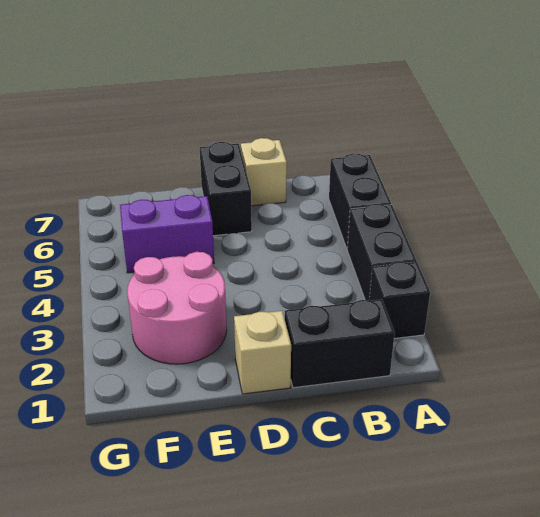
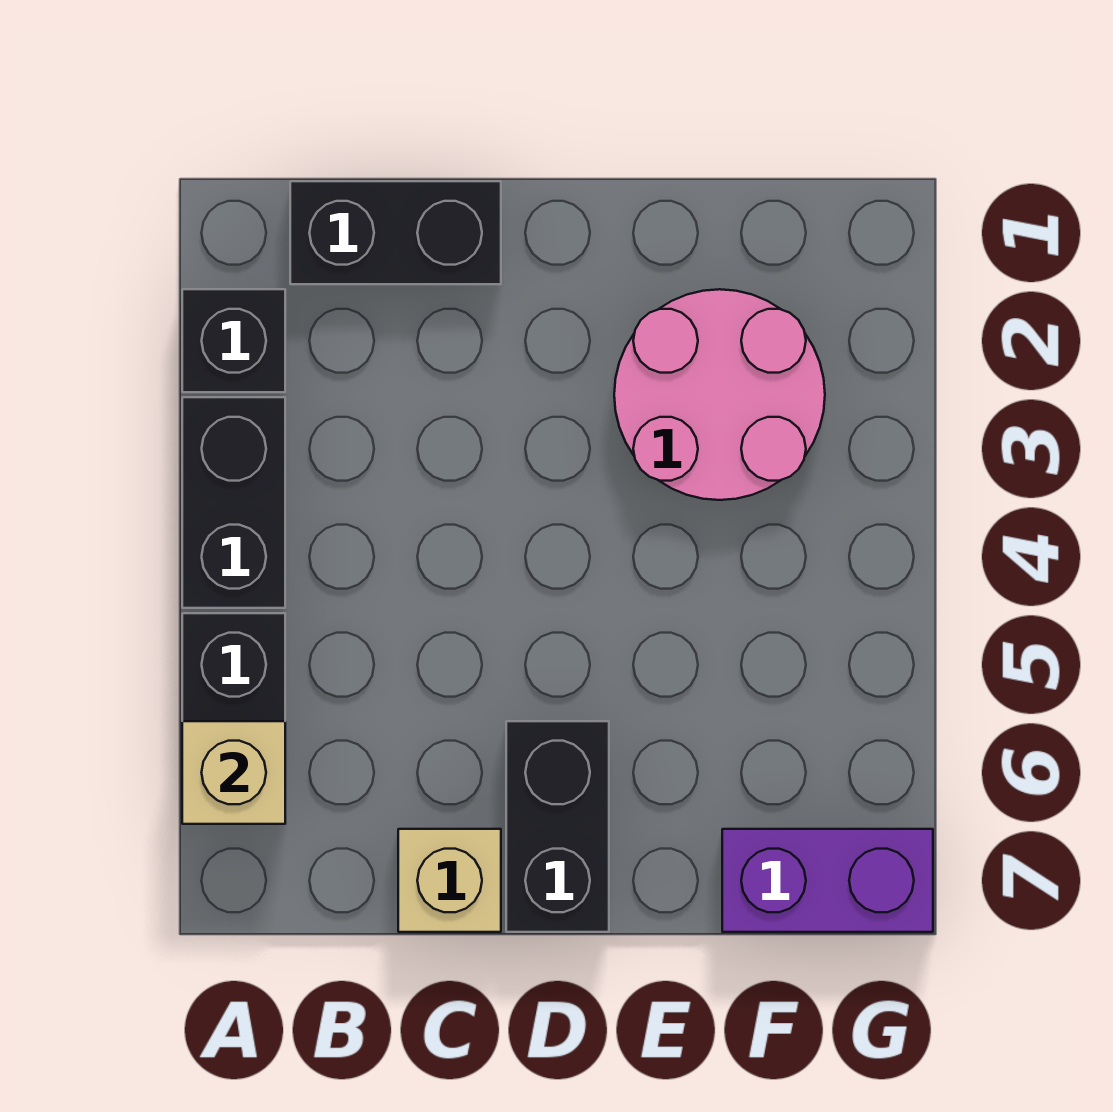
tan 1x1 brick [234,311,291,394] -> tan 1x1 brick moved to [182,721,285,824]
purple 1x2 brick [120,195,214,273] -> purple 1x2 brick moved to [722,829,933,932]

